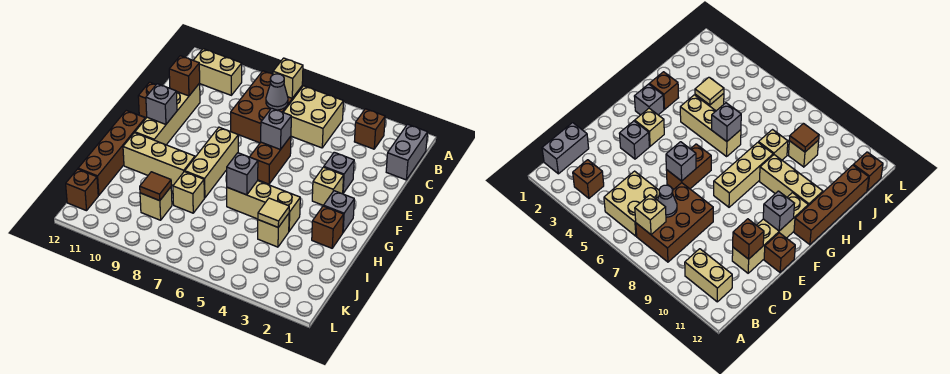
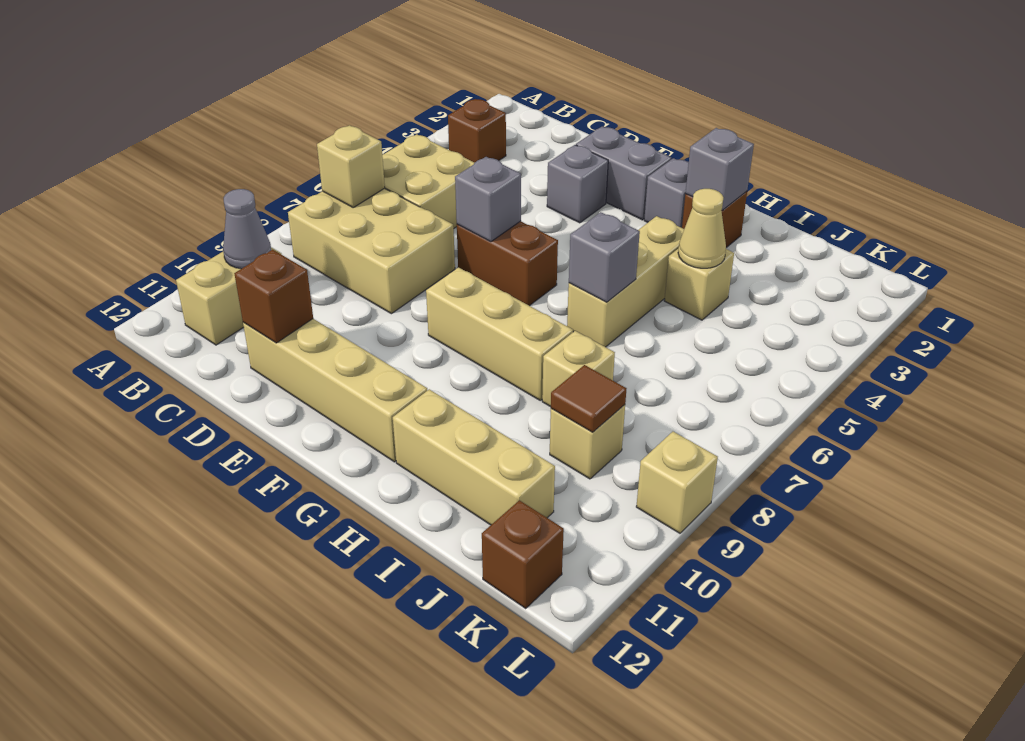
grey 1x2 brick [386,124,428,180] -> grey 1x2 brick moved to [576,126,671,220]
brown 2x3 brick [231,71,302,143] -> tan 2x3 brick [288,188,455,314]
grey 1x1 cone [266,74,288,110] -> grey 1x1 cone moved to [223,189,271,269]
brown 1x1 brick [138,82,156,118] -> none
tan 1x1 brick [312,167,344,205] -> tan 1x1 brick moved to [636,432,718,533]
grey 1x1 brick [146,84,177,124] -> grey 1x1 brick moved to [686,128,754,210]
brown 1x4 brick [78,110,145,195] -> none
tan 1x3 brick [123,133,195,185] -> tan 1x3 brick turned to [393,389,555,525]
tan 1x1 tile [258,198,289,227] -> tan 1x1 cone [678,189,726,268]

